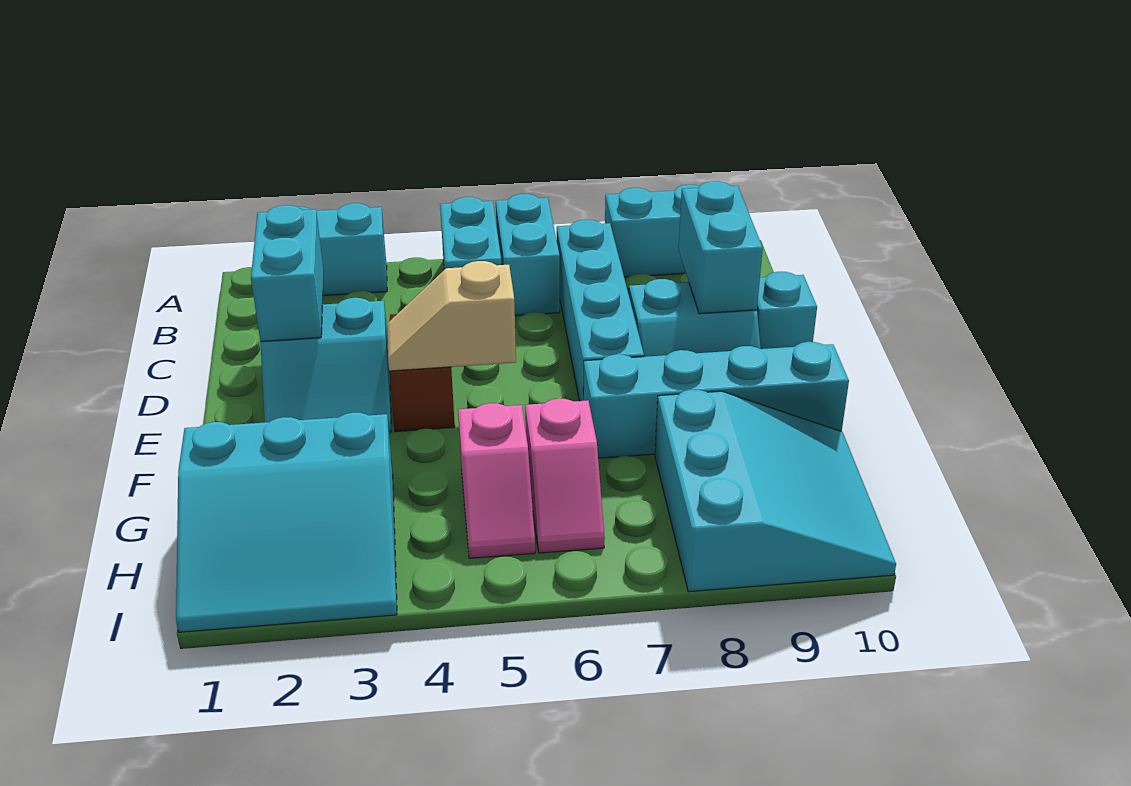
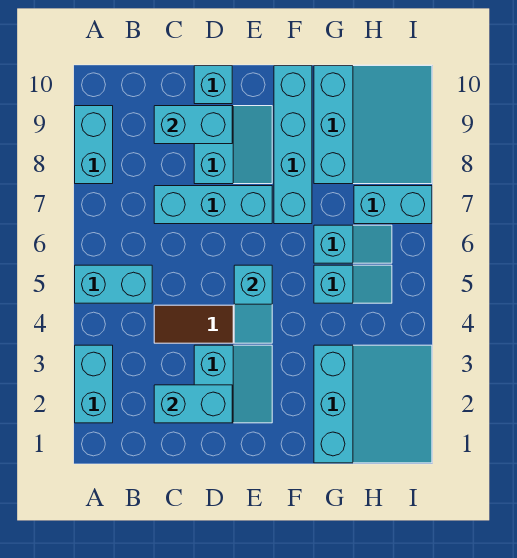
cyan 1x2 brick [496,194,560,316] -> cyan 1x2 brick moved to [354,186,432,224]
cyan 1x4 brick [557,220,644,401] -> cyan 1x3 brick [154,186,272,224]
tan 1x2 slope [387,261,516,371] -> cyan 1x2 slope [234,265,272,343]
pink 1x2 slope [458,403,535,558] -> cyan 1x2 slope [314,265,392,303]
pink 1x2 slope [525,399,605,553] -> cyan 1x2 slope [314,225,392,263]
cyan 3x3 slope [655,389,896,592] -> cyan 3x3 slope turned to [314,66,432,184]

